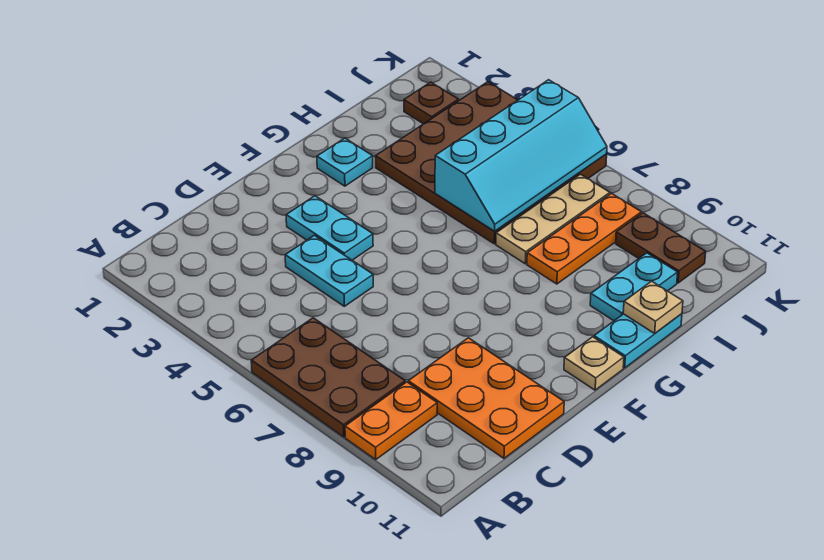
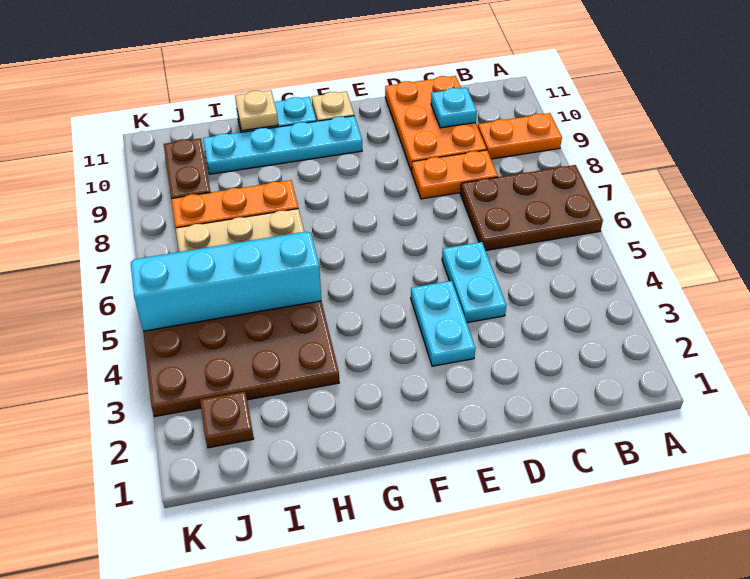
brown 2x3 plate [251,318,405,437] -> brown 2x3 plate turned to [460,165,603,251]
none -> orange 1x2 plate [412,150,498,199]
cyan 1x1 plate [317,138,373,186] -> cyan 1x1 plate moved to [431,88,477,128]
cyan 1x2 plate [590,253,678,321] -> cyan 1x4 plate [203,116,362,174]

